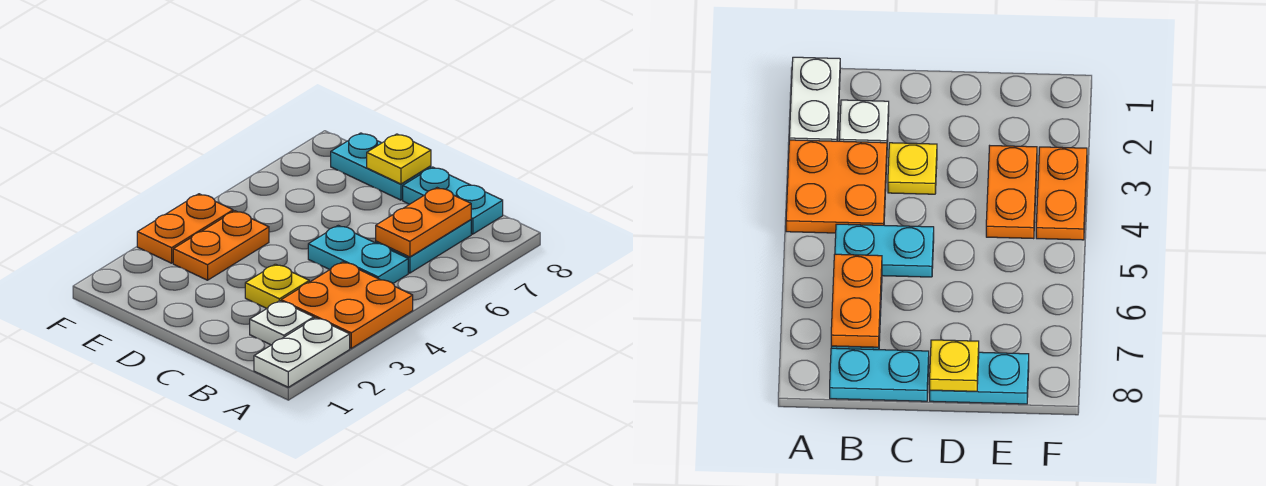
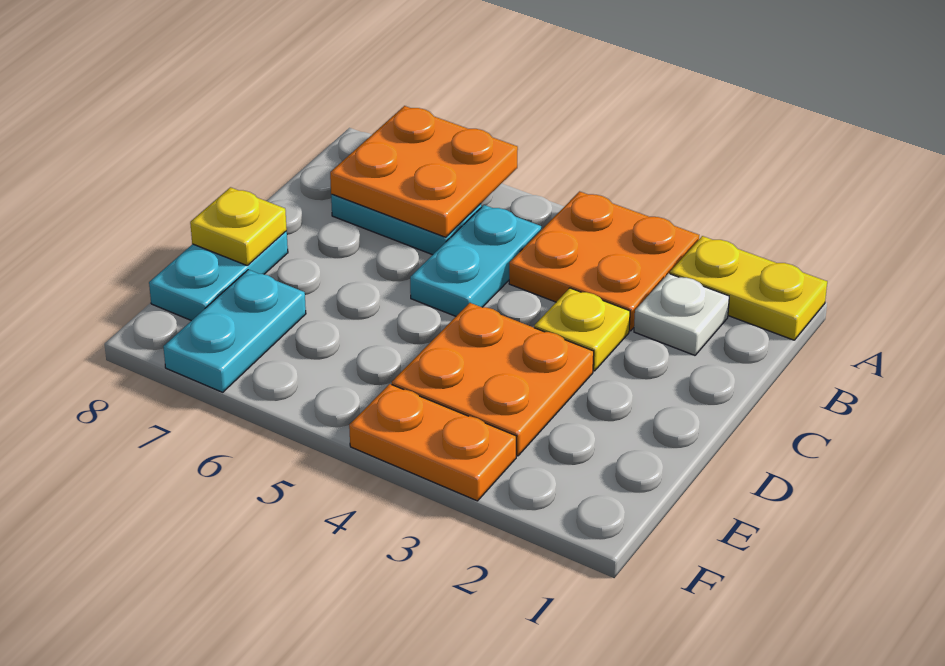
white 1x2 plate [254,318,350,387] -> yellow 1x2 plate [670,236,827,340]
orange 1x2 plate [376,188,471,257] -> orange 2x2 plate [330,106,518,237]
cyan 1x2 plate [403,167,503,234] -> cyan 1x2 plate moved to [163,270,306,392]
orange 1x2 plate [173,211,269,280] -> orange 2x2 plate [392,303,594,456]

